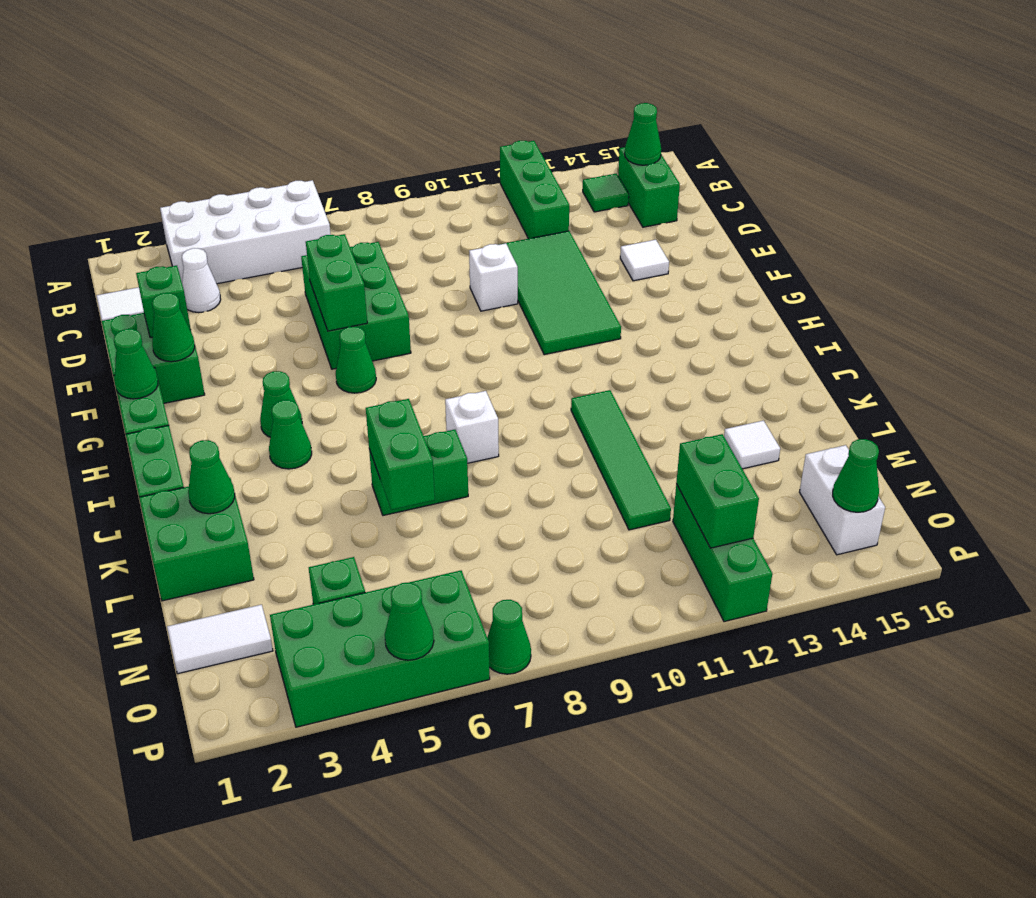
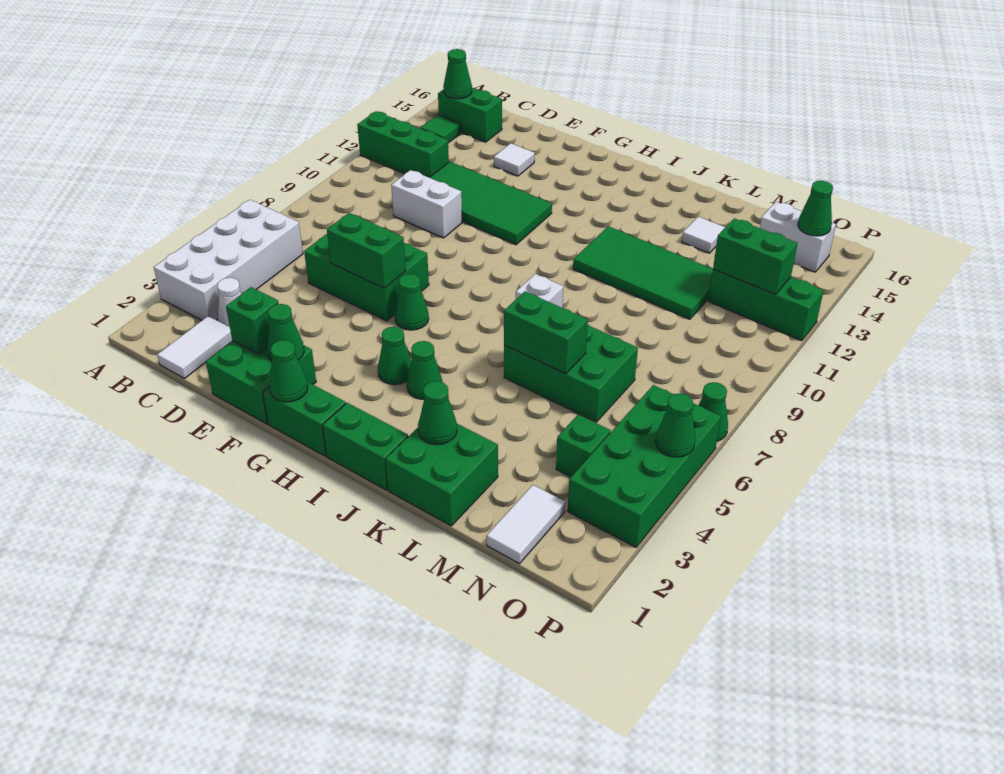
white 1x1 brick [469,243,518,311] -> white 1x2 brick [391,170,462,238]
green 1x4 tile [571,390,671,530] -> green 2x4 tile [573,226,713,319]
green 1x2 brick [369,430,468,515] -> green 2x3 brick [504,324,638,422]

